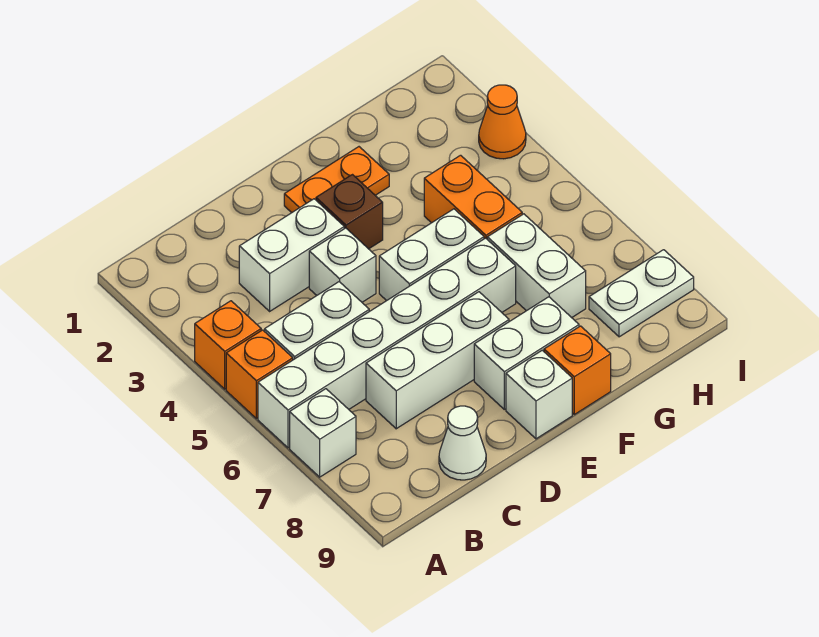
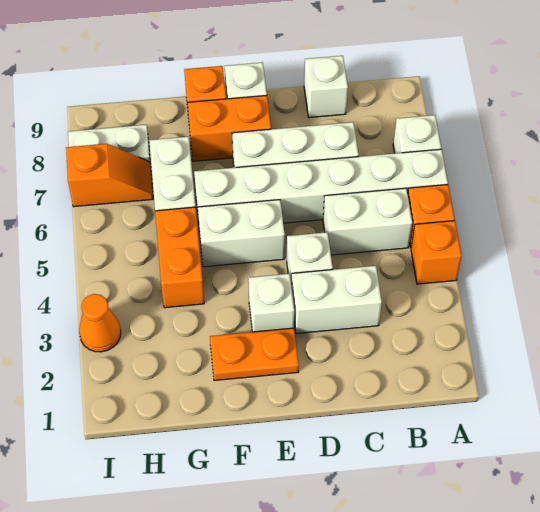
white 1x1 cone [439,406,486,480] -> white 1x1 brick [304,56,348,118]
brown 1x1 brick [316,175,383,249] -> white 1x1 brick [248,274,294,332]
white 1x2 brick [474,297,579,409] -> orange 1x2 brick [187,95,271,161]
none -> orange 1x2 slope [66,144,153,207]

